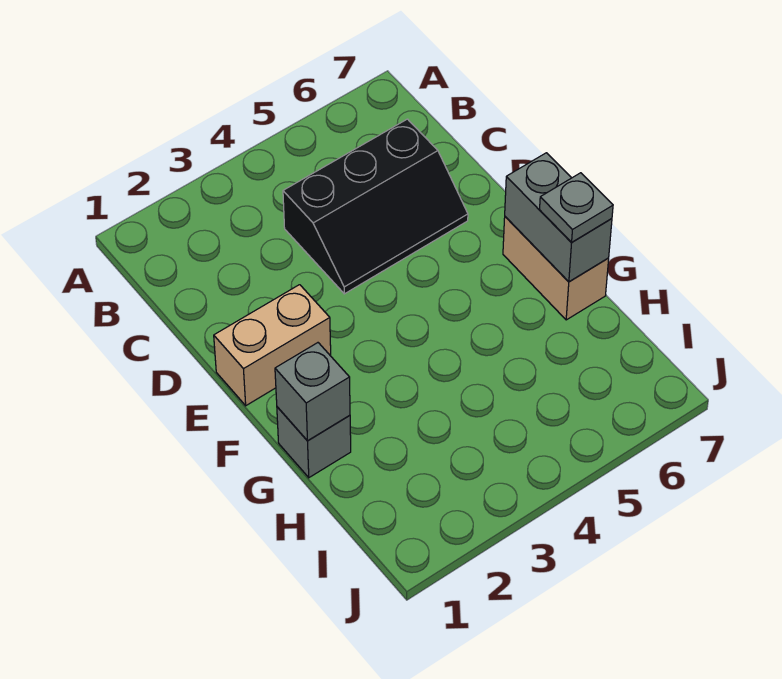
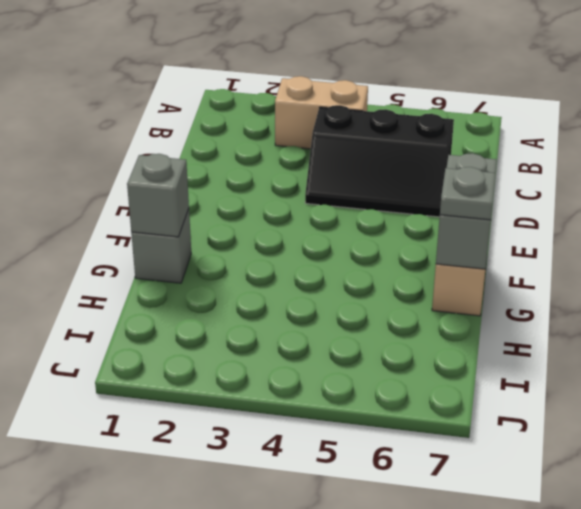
tan 1x2 brick [214,285,331,406] -> tan 1x2 brick moved to [275,76,368,149]

